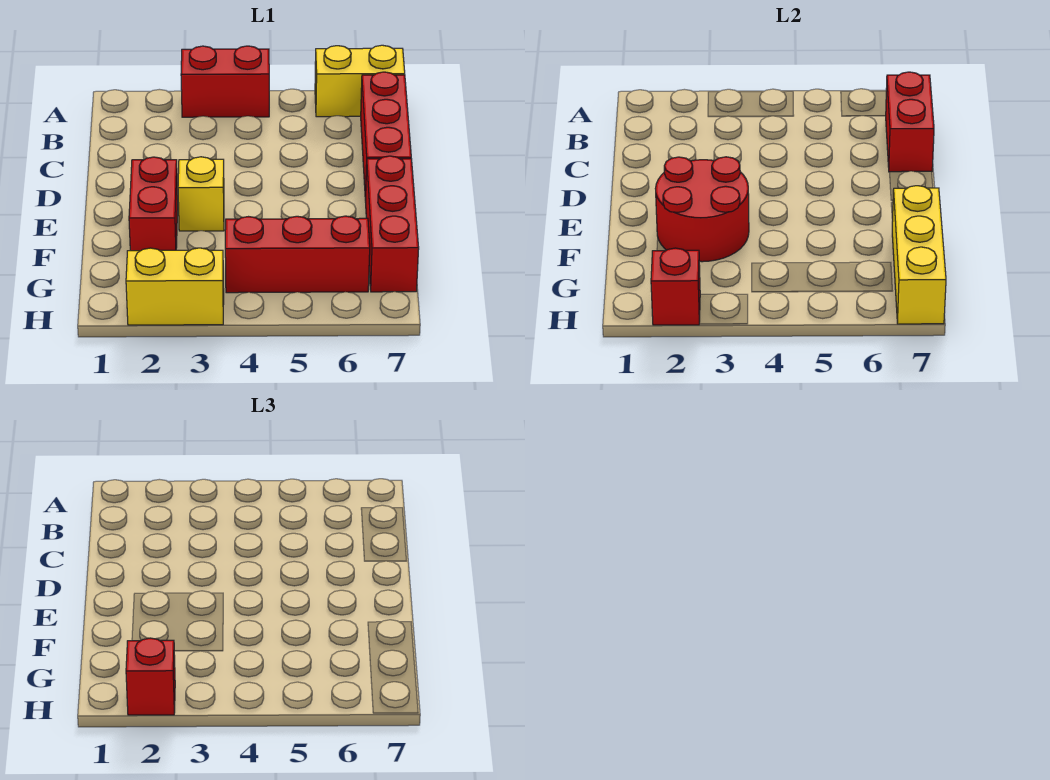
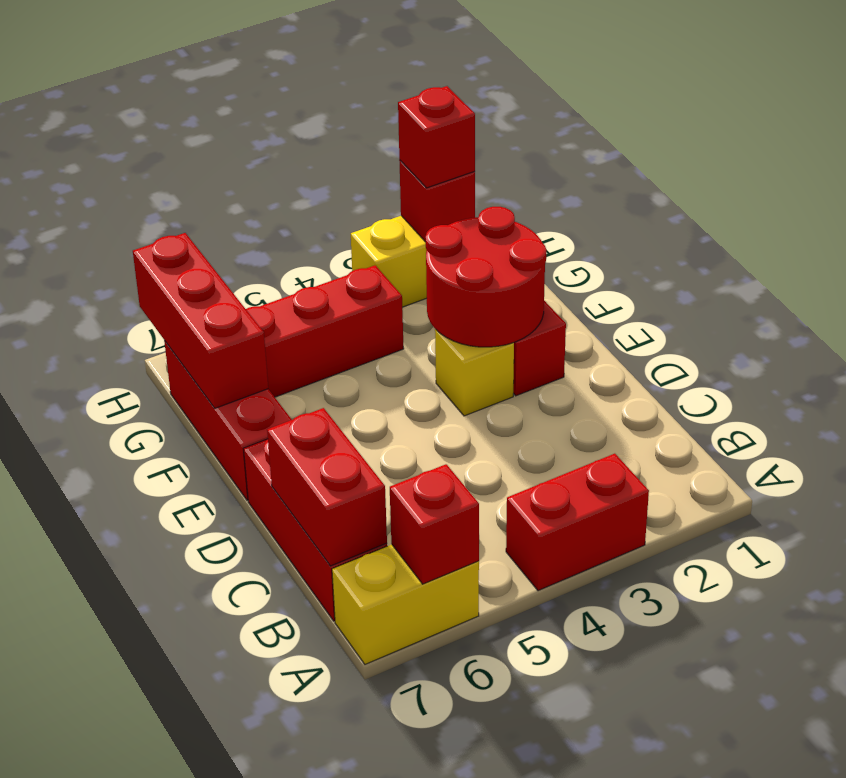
none -> red 1x1 brick [390,464,479,584]
yellow 1x3 brick [892,186,946,324] -> red 1x3 brick [133,233,268,408]

